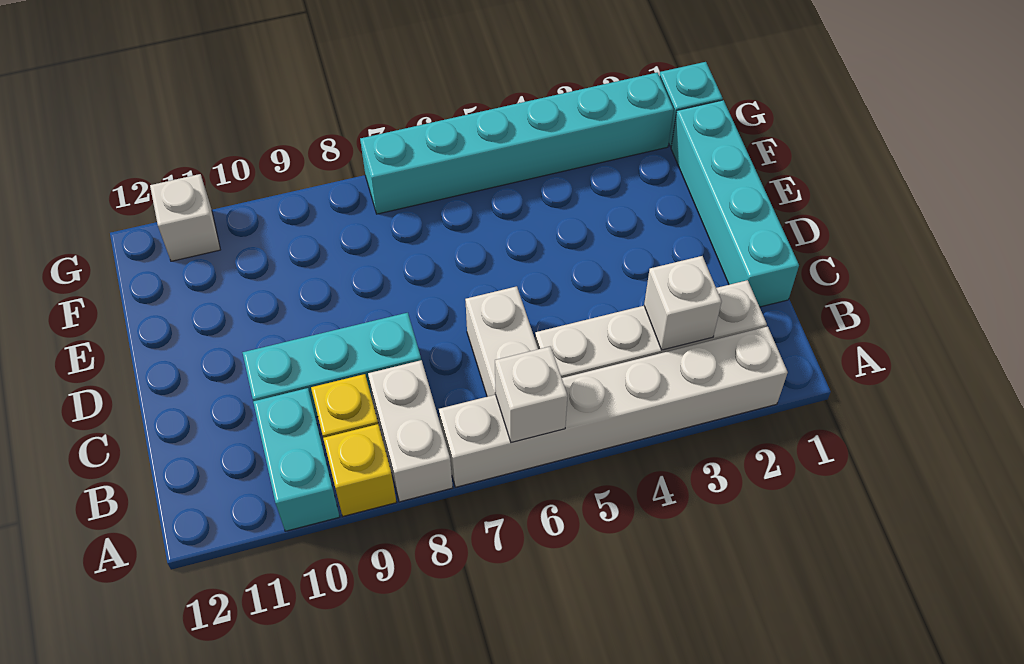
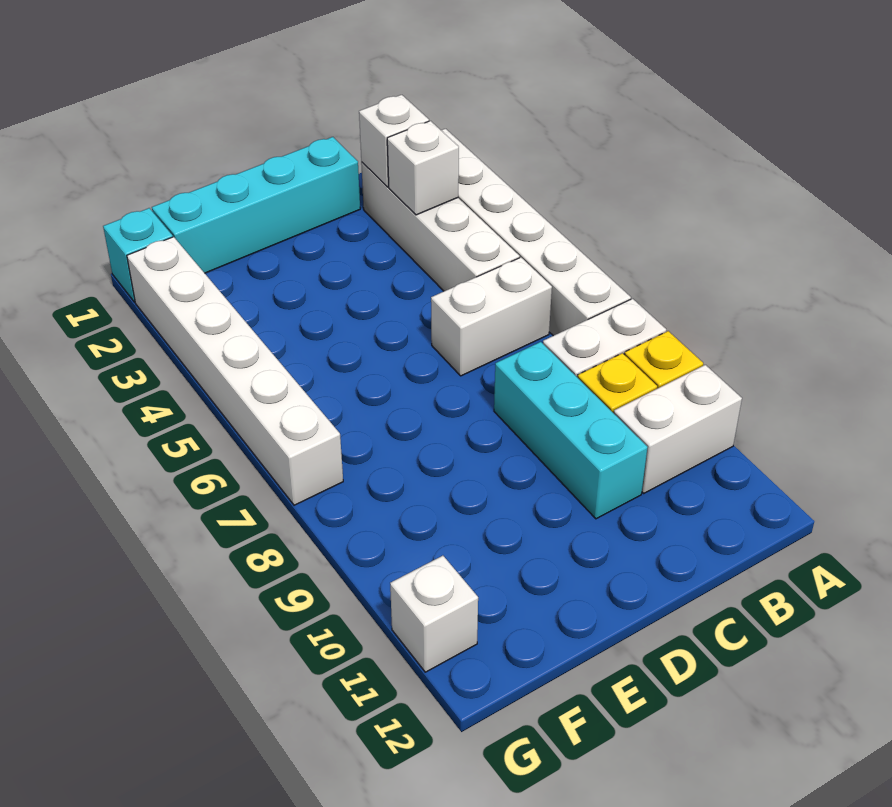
white 1x1 brick [495,346,568,443] -> white 1x1 brick moved to [359,95,429,187]
cyan 1x2 brick [253,388,340,531] -> white 1x2 brick [614,365,742,493]
cyan 1x6 brick [360,73,674,214] -> white 1x6 brick [127,237,343,505]

